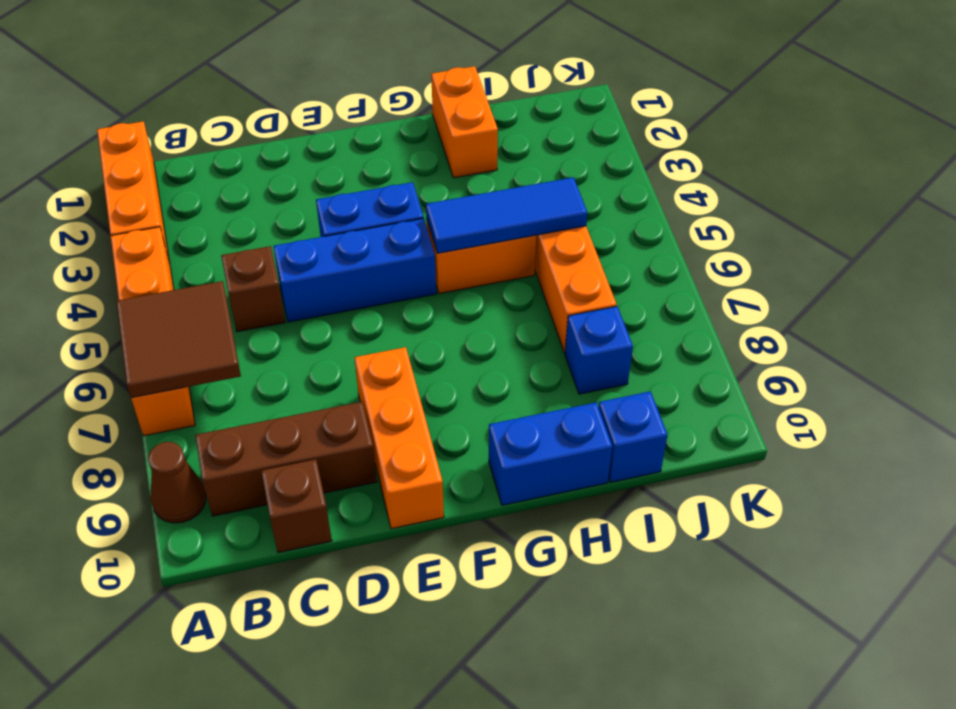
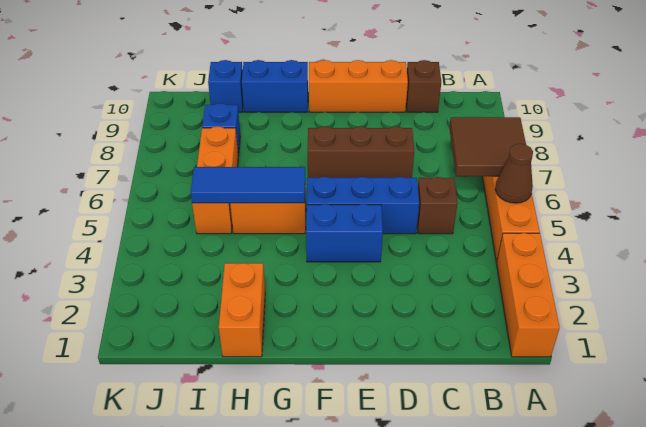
brown 1x1 cone [148,442,206,523] -> brown 1x1 cone moved to [495,144,533,203]
brown 1x3 brick [195,402,377,516] -> brown 1x3 brick moved to [308,127,414,178]
orange 1x3 brick [354,347,444,529] -> orange 1x3 brick turned to [309,60,408,112]

